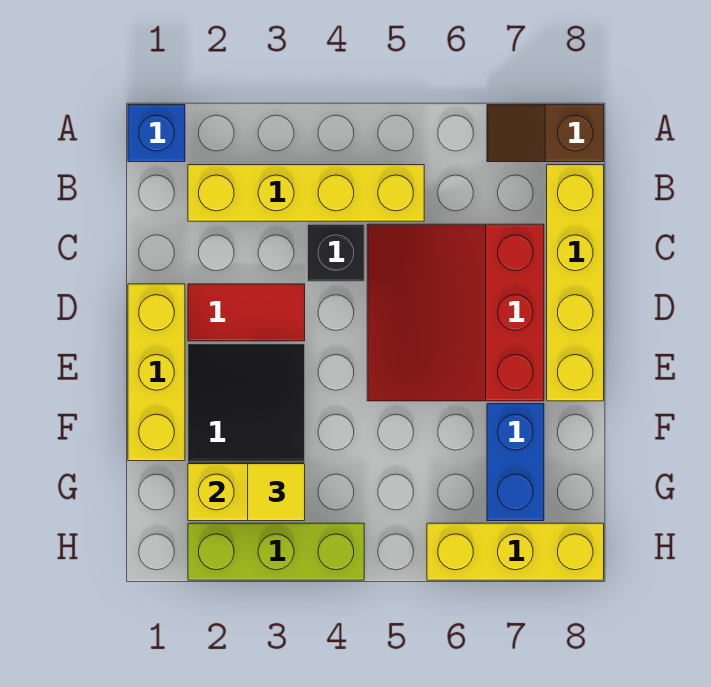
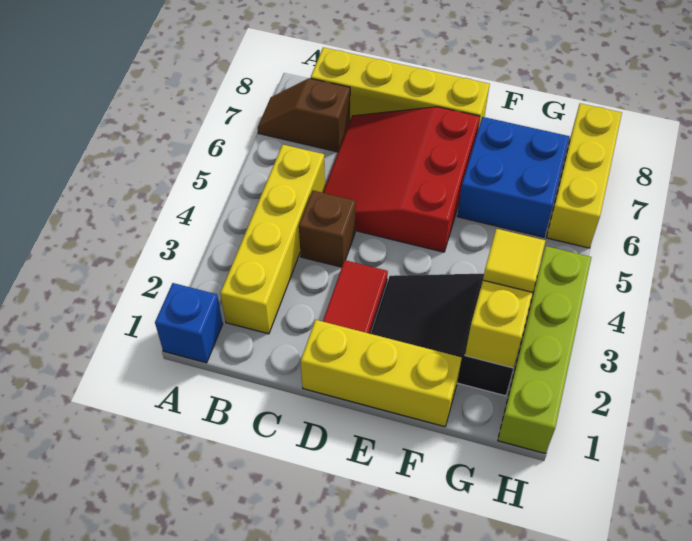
brown 1x2 slope [487,105,604,162] -> brown 1x2 slope turned to [258,78,350,152]
black 1x1 brick [308,224,364,281] -> brown 1x1 brick [299,190,356,267]
red 3x3 slope [367,224,544,401] -> red 3x3 slope turned to [323,107,480,252]
blue 1x2 brick [487,404,544,521] -> blue 2x2 brick [457,117,569,237]
lime 1x3 brick [188,523,364,580] -> lime 1x4 brick [498,246,591,454]

